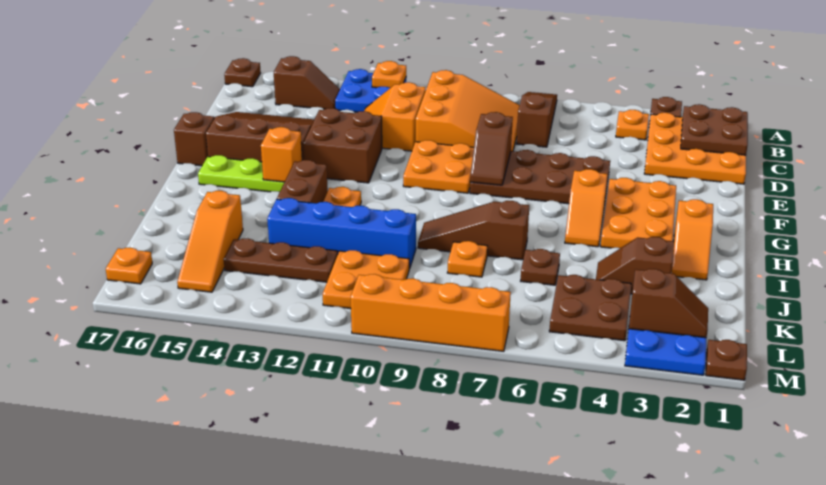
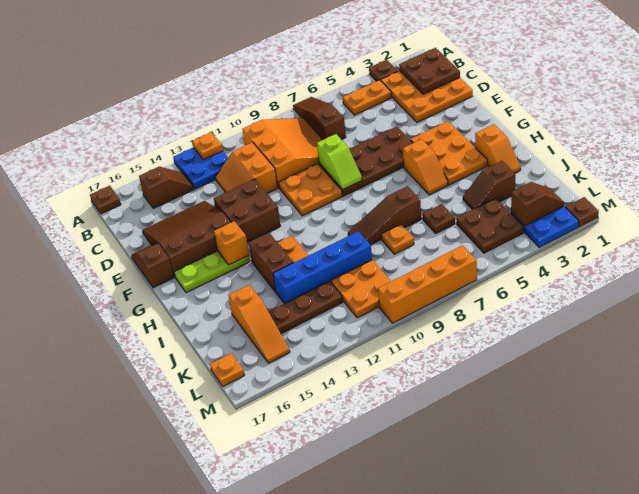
orange 1x1 plate [616,110,649,140] -> orange 1x2 plate [343,80,392,115]
brown 1x2 slope [470,112,513,185] -> lime 1x2 slope [317,134,362,189]

